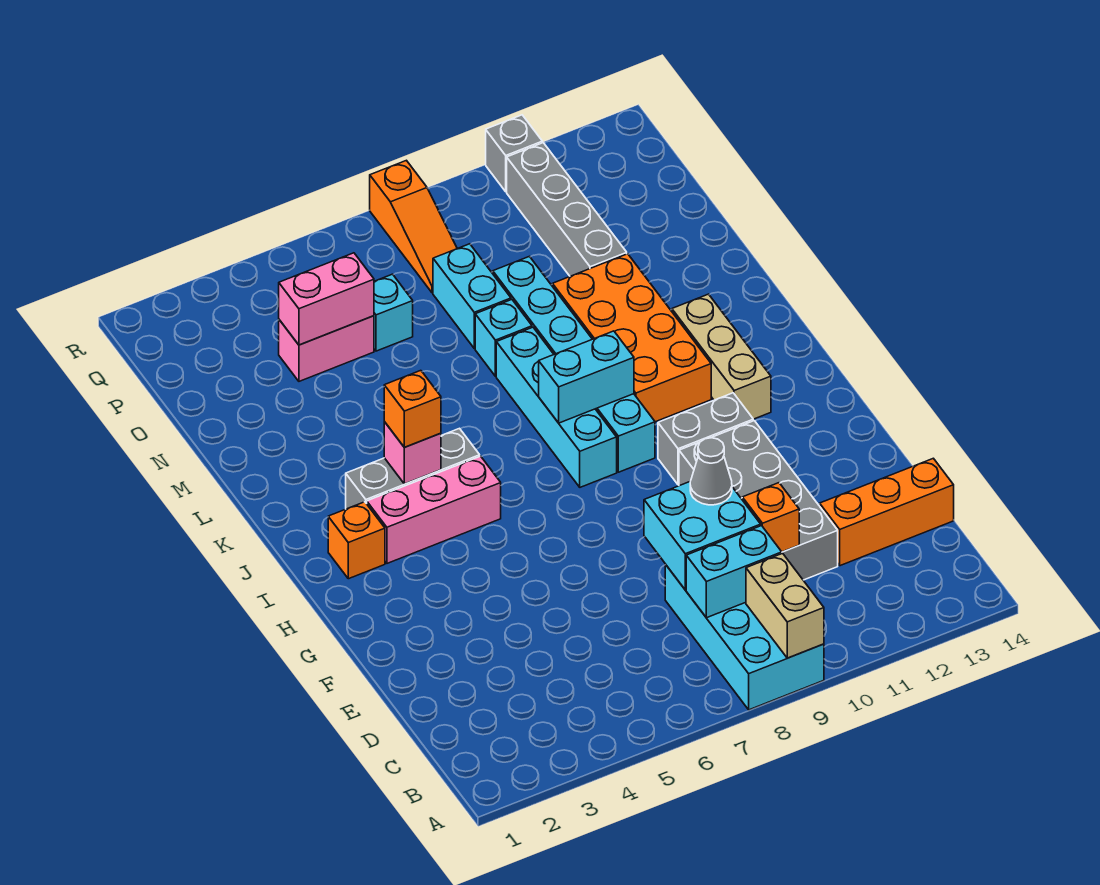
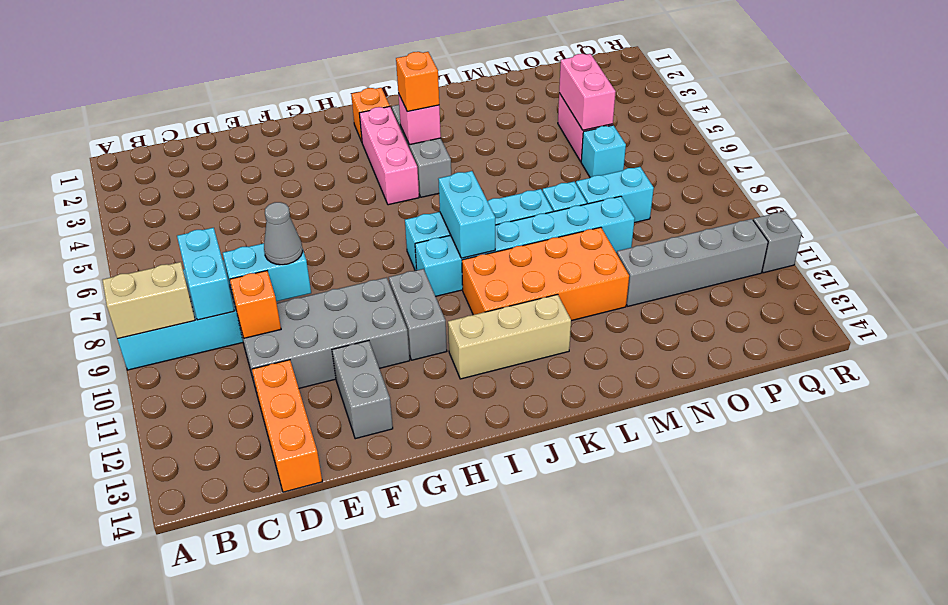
cyan 2x2 brick [644,482,761,590] -> cyan 1x2 brick [223,243,311,304]
none -> grey 1x2 brick [332,341,393,439]
orange 1x3 slope [370,160,457,293] -> none

